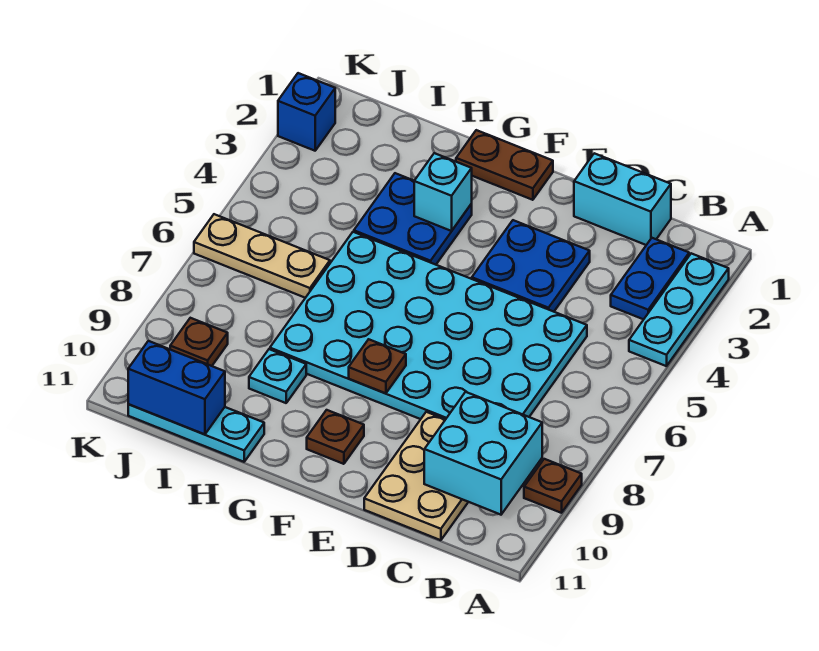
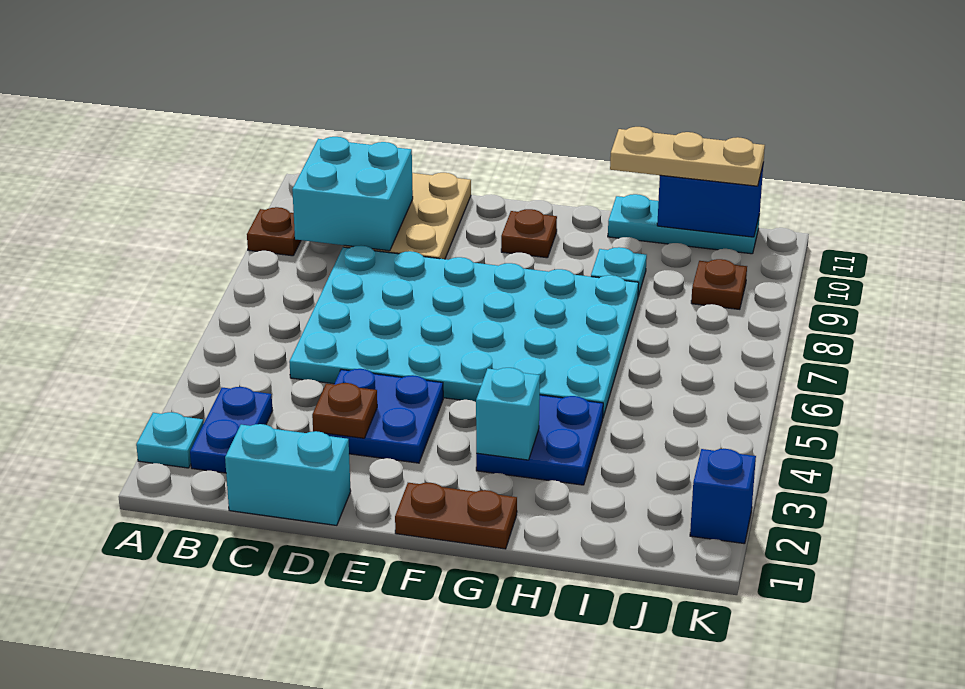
cyan 1x3 plate [629,253,729,366] -> cyan 1x1 plate [136,412,204,468]
brown 1x1 plate [349,339,406,393] -> brown 1x1 plate moved to [312,383,377,438]
tan 1x3 plate [194,214,330,298] -> tan 1x3 plate moved to [610,127,765,186]

